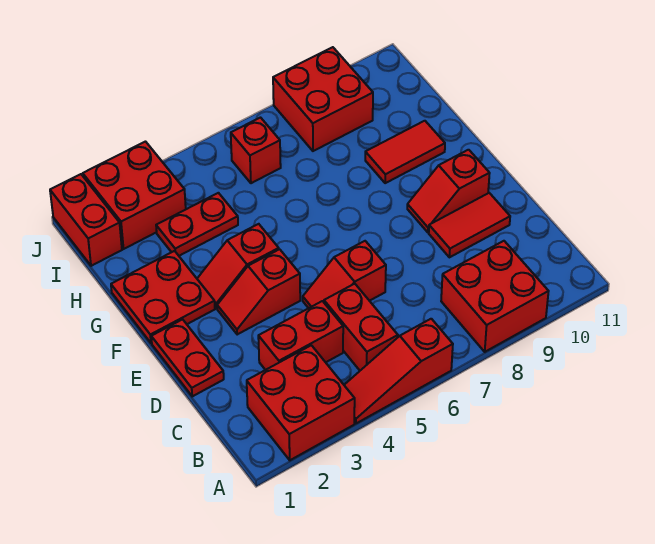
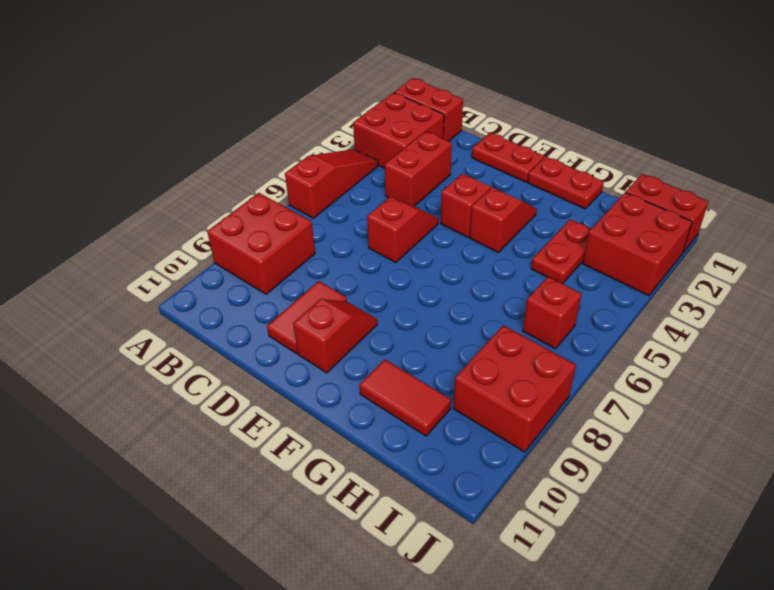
red 1x2 brick [324,284,398,370] -> red 1x2 brick moved to [394,78,463,141]
red 2x2 plate [111,251,215,343] -> red 1x2 plate [528,157,604,209]
red 1x2 tile [365,121,445,183] -> red 1x2 tile turned to [359,359,451,436]

